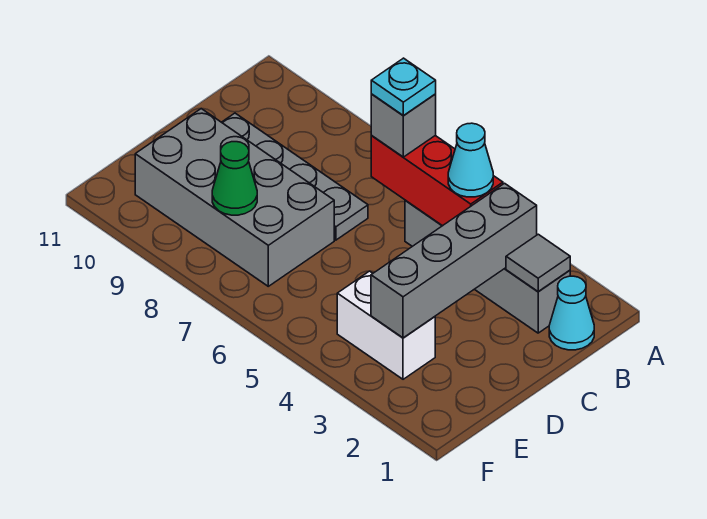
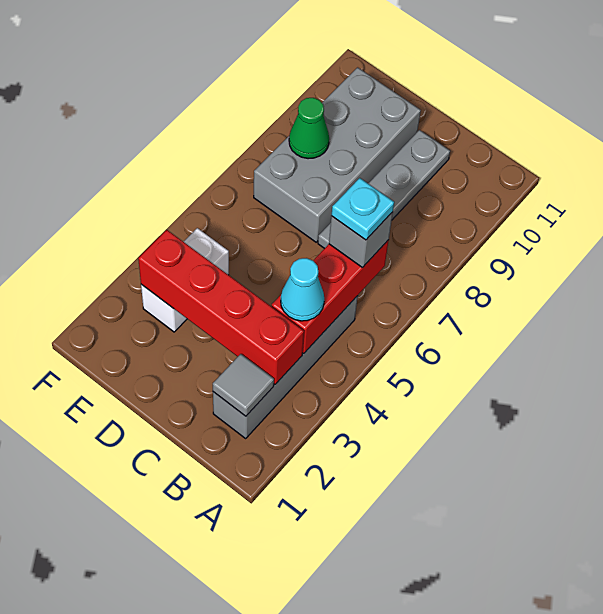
cyan 1x1 cone [549,276,594,350] -> none
grey 1x4 brick [371,183,537,338] -> red 1x4 brick [138,230,304,384]

